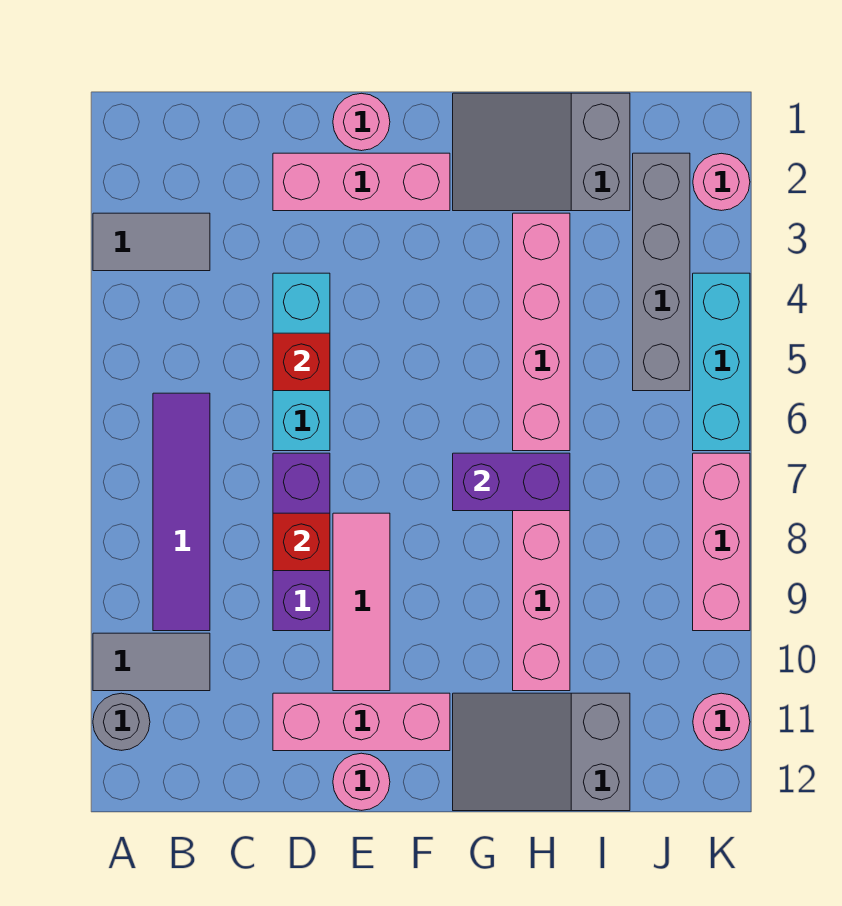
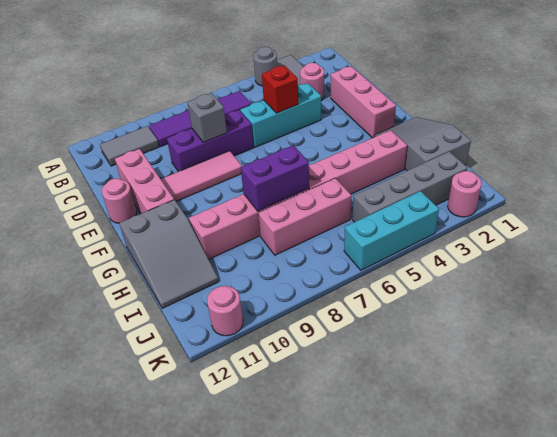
grey 1x2 tile [93,633,210,691] -> grey 1x2 tile turned to [100,126,159,166]
grey 1x1 round brick [93,693,150,750] -> grey 1x1 round brick moved to [253,47,277,86]
red 1x1 brick [273,513,330,571] -> grey 1x1 brick [187,93,227,142]
pink 1x1 round brick [333,93,390,151] -> pink 1x1 round brick moved to [300,63,324,101]
purple 1x2 brick [453,453,570,511] -> purple 1x2 brick turned to [241,145,309,211]
grey 2x3 slope [453,693,630,811] -> grey 2x3 slope turned to [119,200,219,308]
pink 1x3 brick [693,453,750,631] -> pink 1x3 brick moved to [258,178,351,255]

